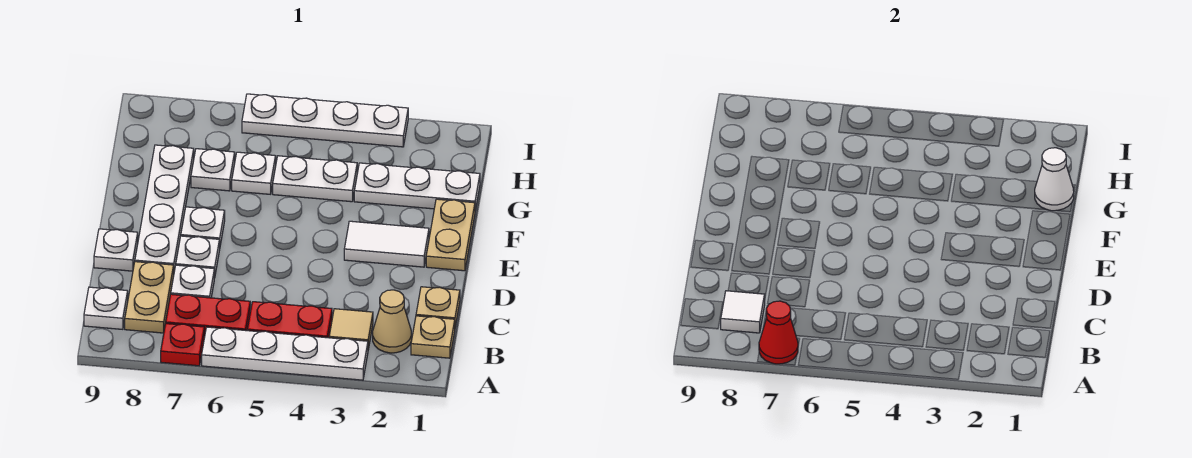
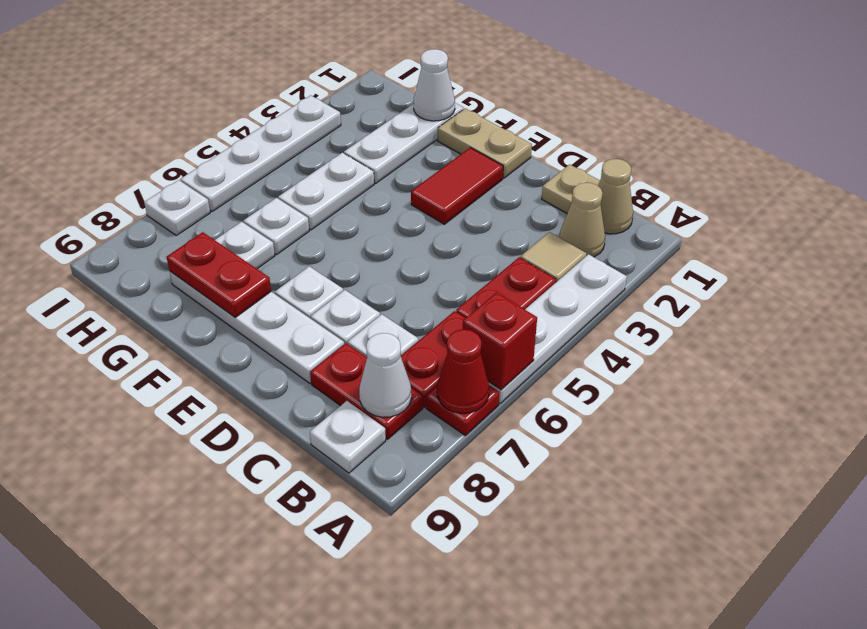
none -> red 1x1 brick [463,292,537,390]
tan 1x1 plate [411,316,455,358] -> tan 1x1 cone [598,159,633,234]
tan 1x2 plate [125,262,174,333] -> red 1x2 plate [310,343,423,439]
white 1x1 tile [721,291,765,333] -> white 1x1 cone [359,333,412,417]
white 1x1 plate [94,229,138,271] -> white 1x1 plate moved to [144,180,210,235]
white 1x2 tile [344,221,429,267] -> red 1x2 tile [411,148,503,224]
none -> red 1x2 plate [167,232,271,317]

